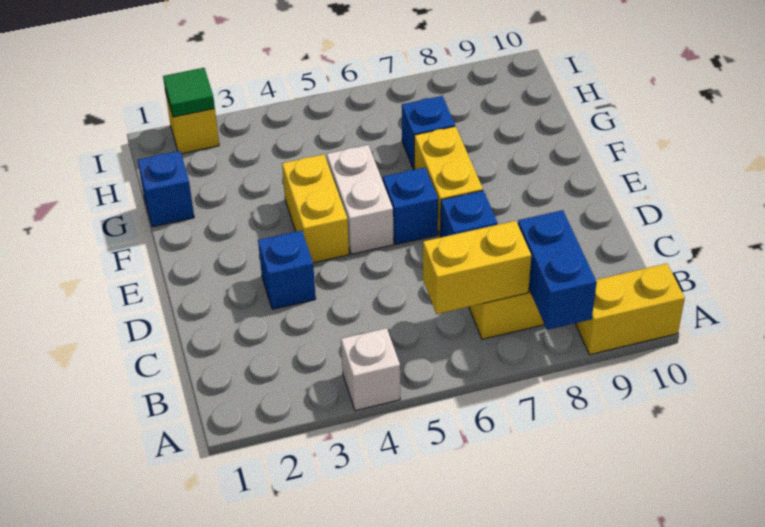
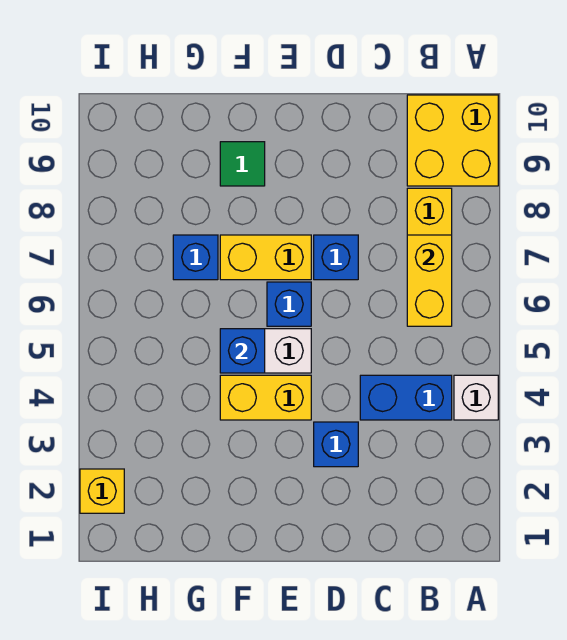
blue 1x2 brick [518,210,597,330] -> blue 1x2 brick moved to [360,375,452,420]
yellow 1x2 brick [575,263,685,355] -> yellow 2x2 brick [407,95,498,186]
blue 1x1 brick [138,151,194,227] -> blue 1x1 brick moved to [220,329,265,373]
green 1x1 tile [163,68,215,117] -> green 1x1 tile moved to [220,142,265,186]

